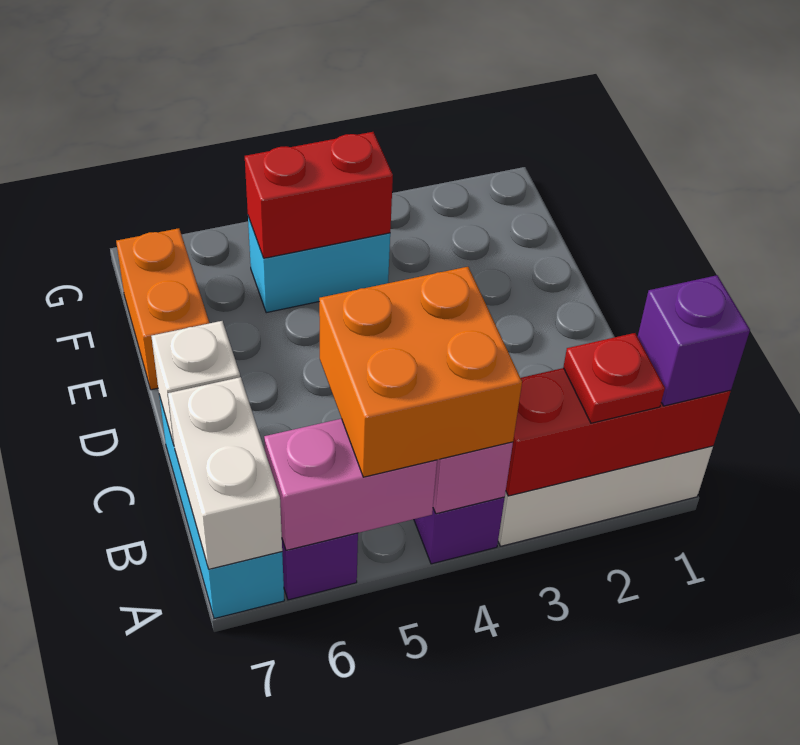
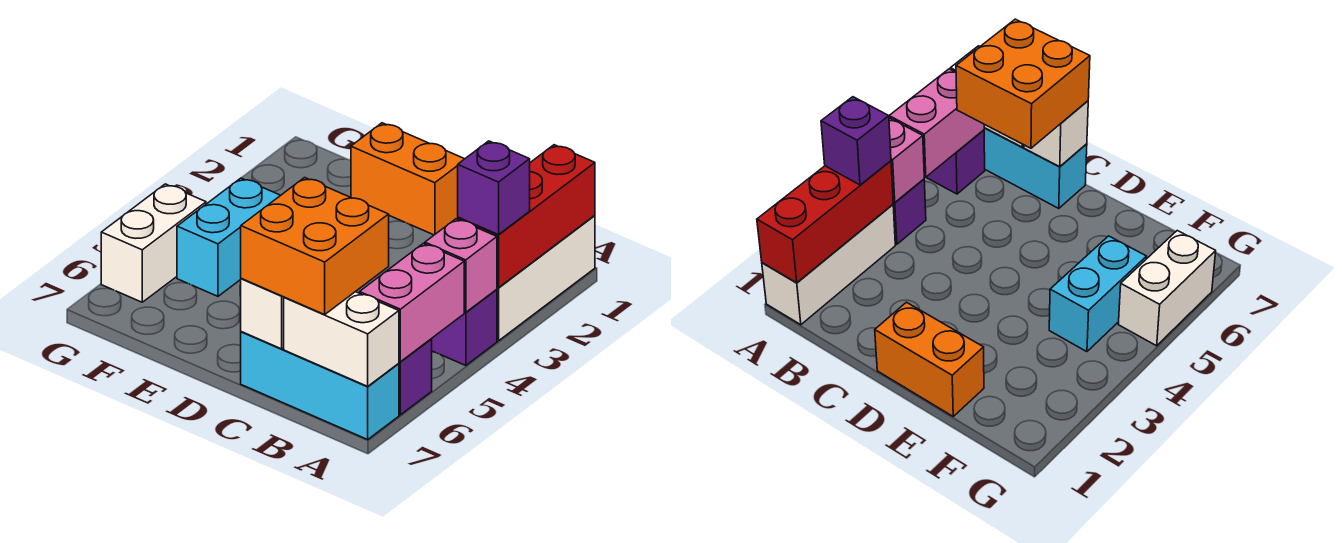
purple 1x1 brick [638,275,750,406] -> purple 1x1 brick moved to [458,141,530,235]
red 1x1 plate [563,333,665,423] -> none
orange 2x2 brick [319,267,522,477] -> orange 2x2 brick moved to [241,178,389,315]
orange 1x2 brick [116,228,209,390] -> orange 1x2 brick moved to [351,123,464,235]
red 1x2 brick [245,132,393,258] -> none
none -> white 1x2 brick [101,184,206,302]

